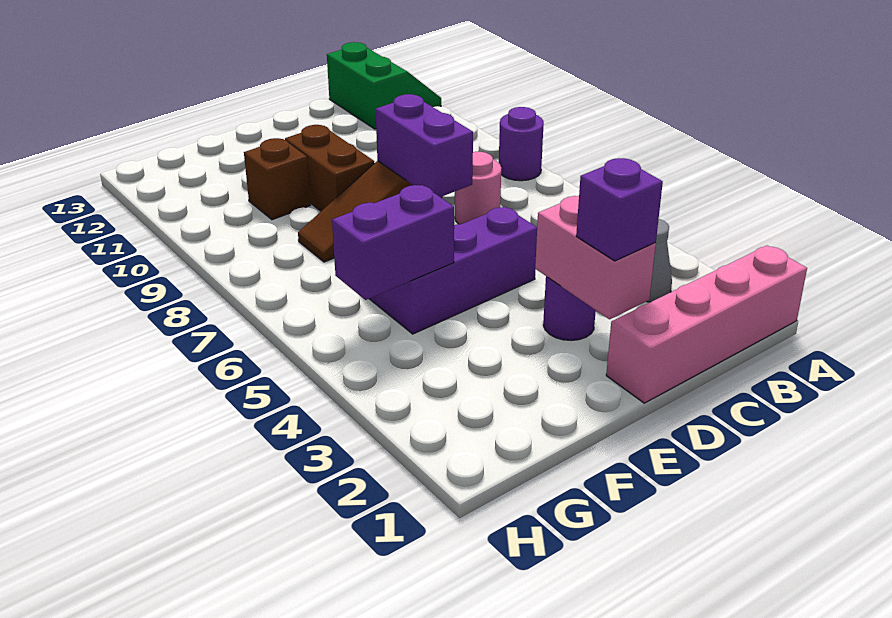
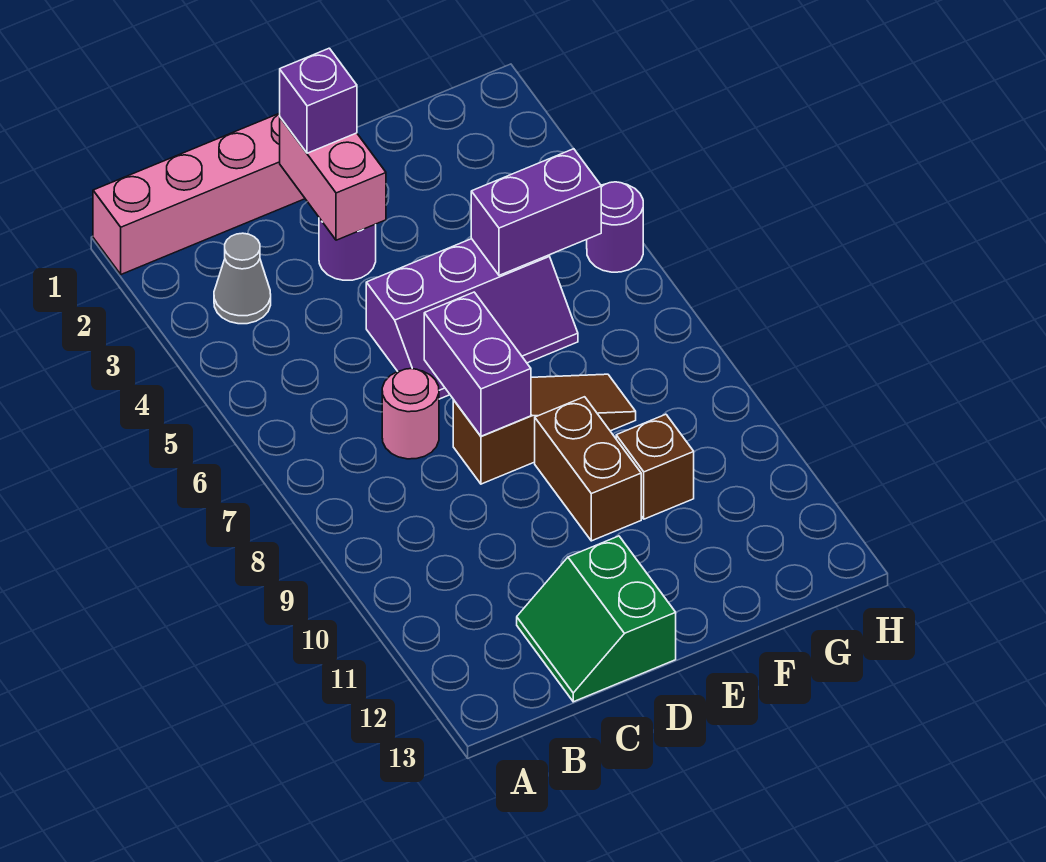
purple 1x1 round brick [499,107,544,181] -> purple 1x1 round brick moved to [587,182,643,272]
green 2x2 slope [327,42,441,129] -> green 2x2 slope moved to [517,536,676,702]

